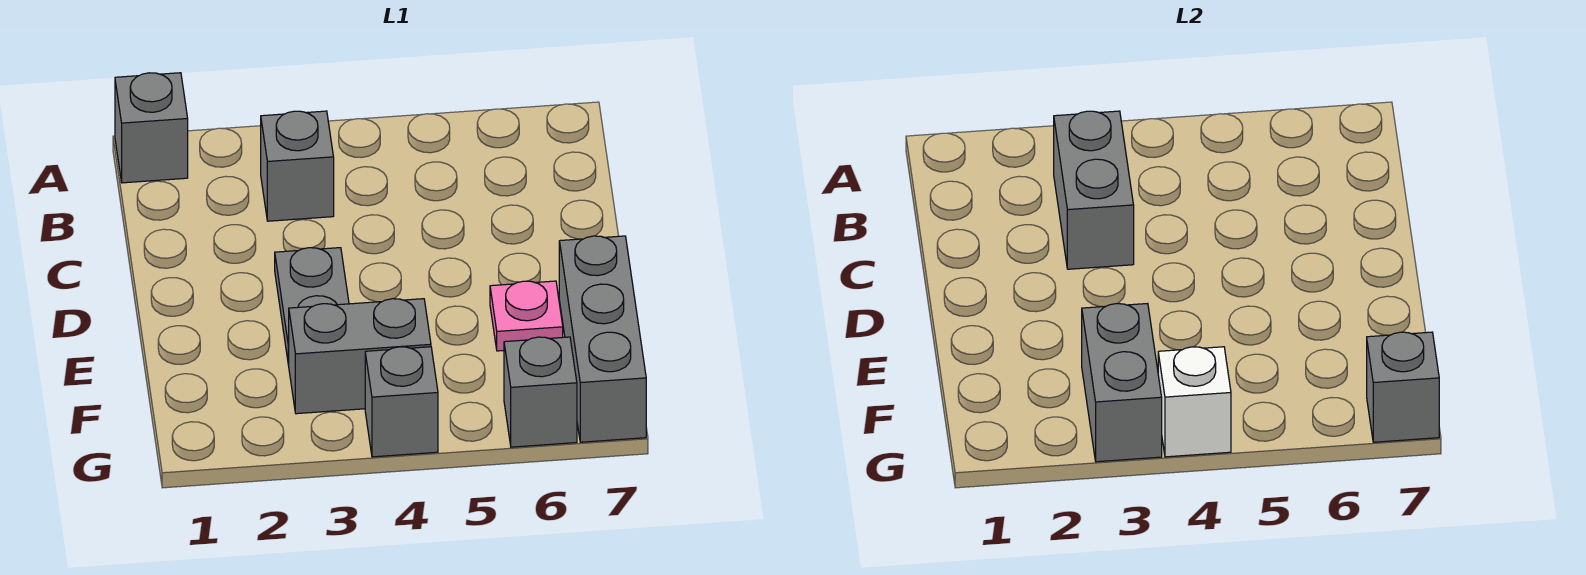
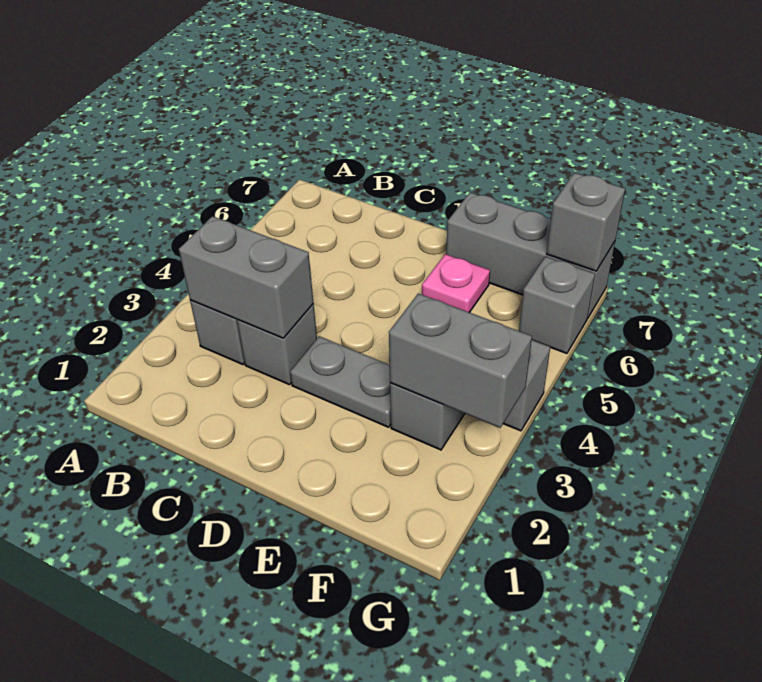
grey 1x1 brick [115,73,188,183] -> grey 1x1 brick moved to [237,304,317,385]
white 1x1 brick [1158,347,1231,457] -> none

